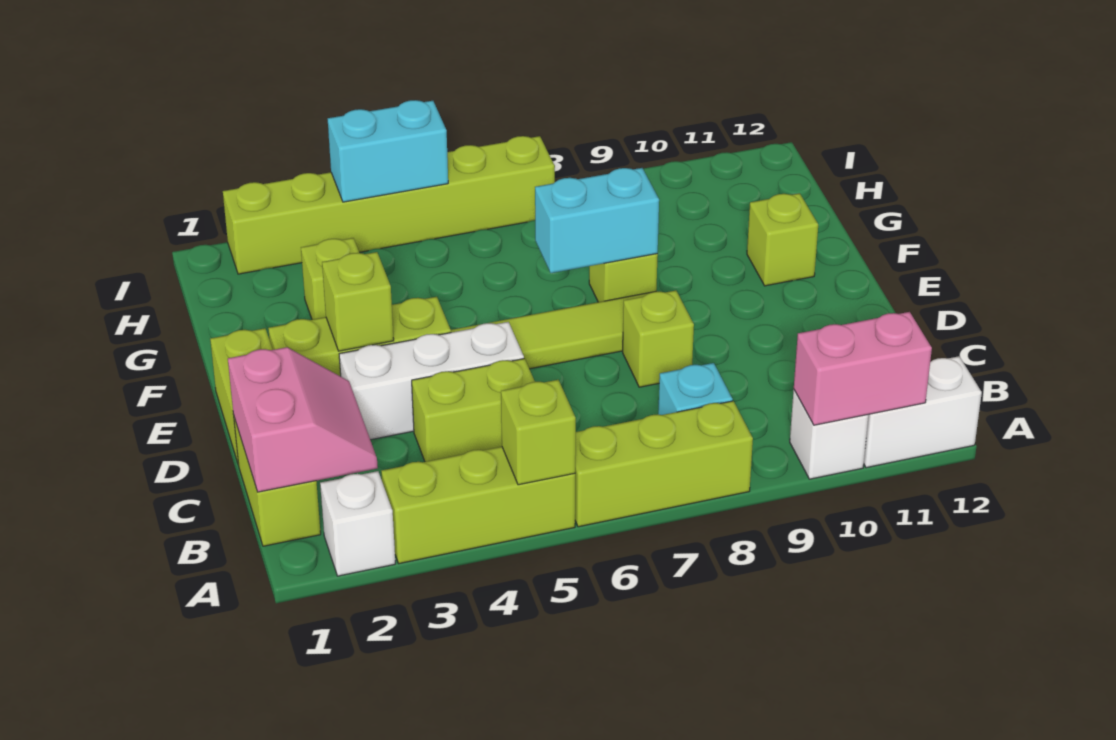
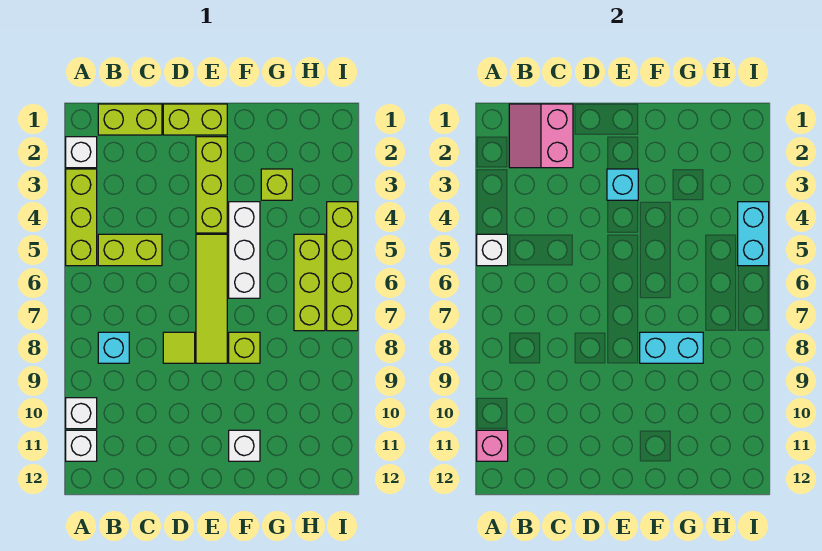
lime 1x1 brick [501,380,576,485] -> white 1x1 brick [477,234,508,266]
lime 1x3 brick [575,401,753,527] -> lime 1x3 brick moved to [294,234,325,331]
pink 1x2 brick [794,312,932,425] -> pink 1x1 brick [477,430,508,461]
white 1x2 brick [864,356,982,468] -> white 1x1 brick [66,430,97,461]
pink 2x2 slope [228,347,378,492] -> pink 2x2 slope turned to [509,104,573,168]
lime 1x2 brick [412,359,535,462] -> lime 1x2 brick turned to [98,234,162,266]
white 1x3 brick [339,322,524,440] -> white 1x3 brick moved to [229,202,260,298]
lime 1x1 brick [623,290,694,387] -> lime 1x1 tile [163,332,195,363]
lime 1x1 brick [322,252,394,351] -> cyan 1x1 brick [607,169,638,200]
cyan 1x2 brick [535,168,659,273] -> cyan 1x2 brick turned to [640,332,703,363]
lime 1x1 brick [747,193,818,286] -> white 1x1 brick [229,430,260,461]
lime 1x6 brick [223,136,555,274] -> lime 1x4 brick [327,202,358,331]

